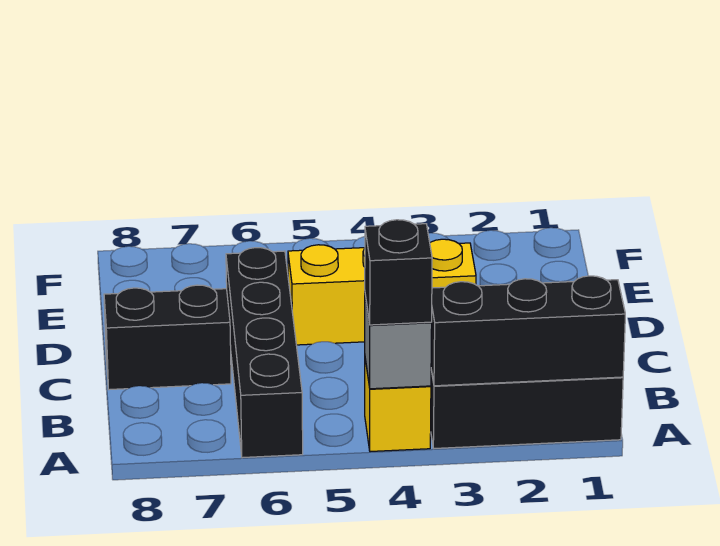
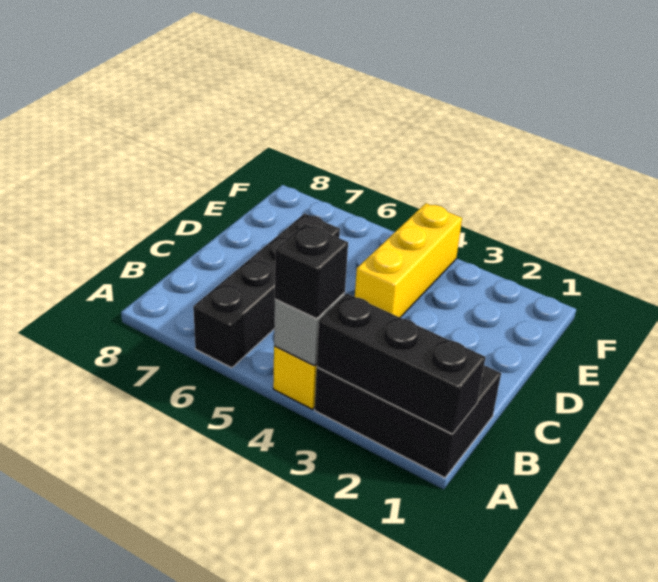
black 1x2 brick [104,285,231,390] -> none
yellow 1x3 brick [288,239,476,345] -> yellow 1x3 brick turned to [355,203,462,317]

